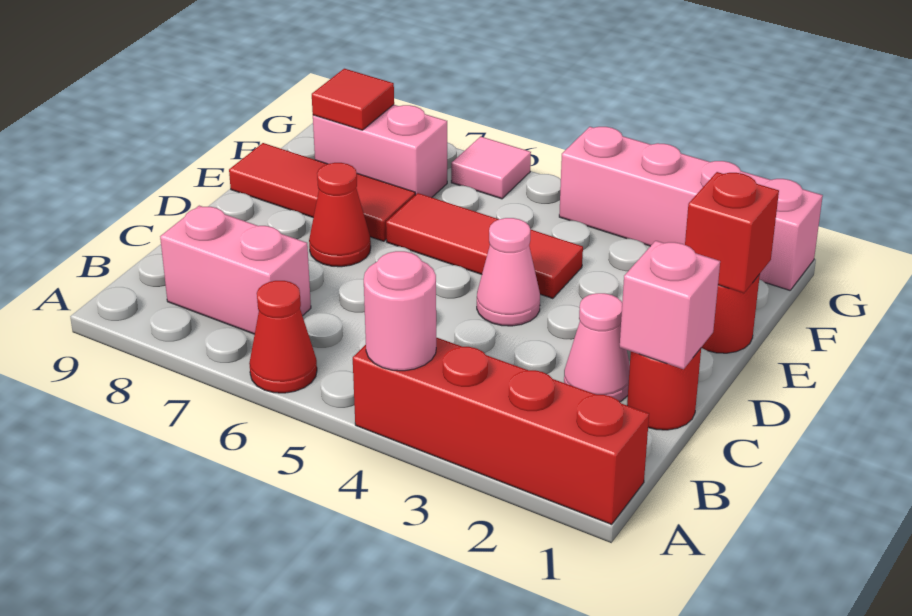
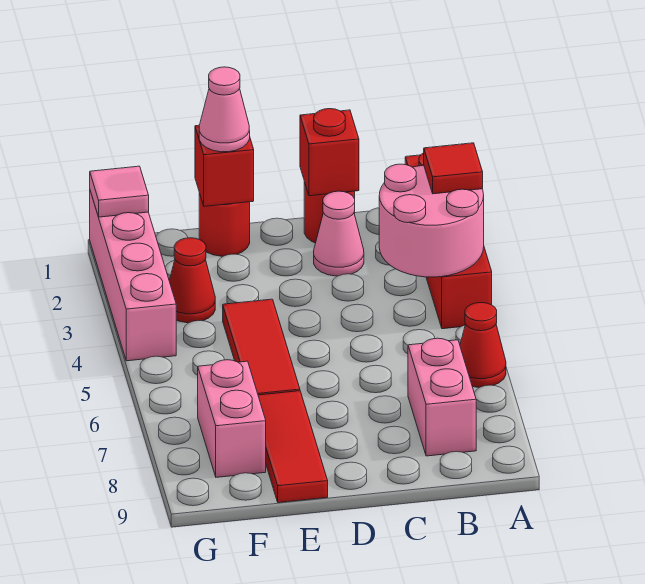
pink 1x1 round brick [364,251,436,371] -> pink 2x2 round brick [379,164,484,277]
pink 1x1 brick [620,241,720,369] -> red 1x1 brick [300,109,359,196]
pink 1x1 cone [477,218,540,326] -> pink 1x1 cone moved to [199,67,250,152]
red 1x1 cone [309,163,371,267] -> red 1x1 cone moved to [169,238,215,323]
red 1x1 tile [312,69,394,130] -> red 1x1 tile moved to [424,143,483,194]
pink 1x1 tile [451,136,531,199] -> pink 1x1 tile moved to [90,166,149,217]

